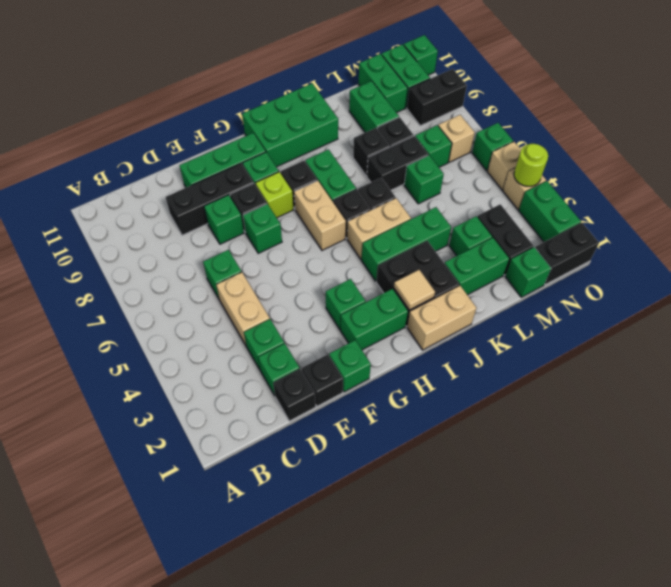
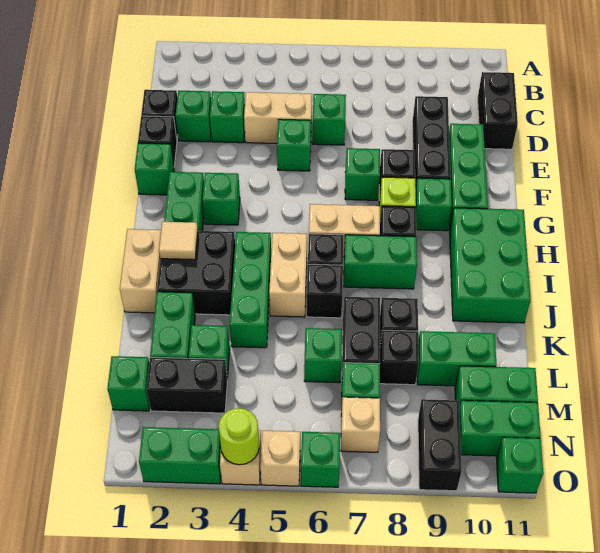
green 1x1 brick [204,195,244,244] -> green 1x1 brick moved to [277,119,311,171]
black 1x2 brick [535,223,599,285] -> black 1x2 brick moved to [478,72,518,149]

